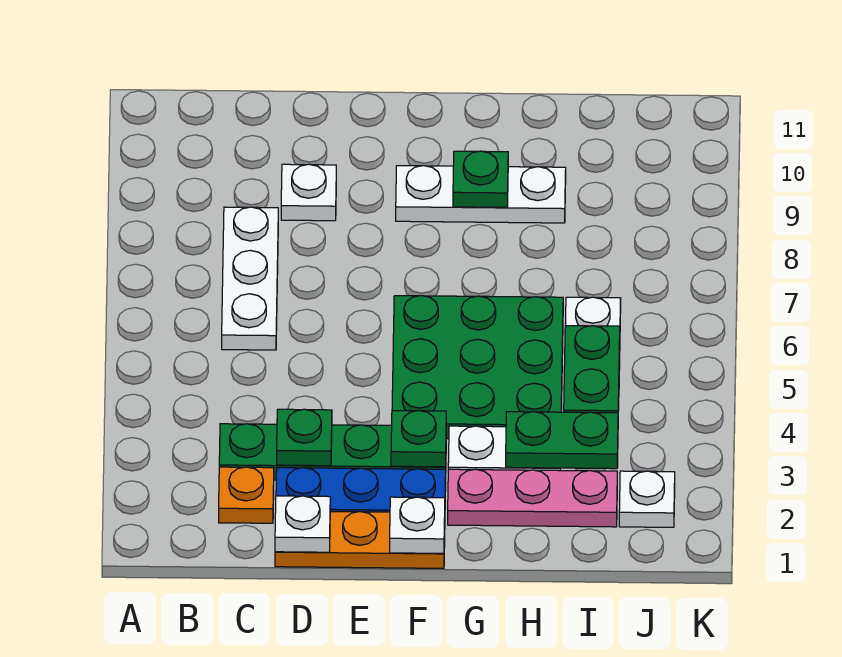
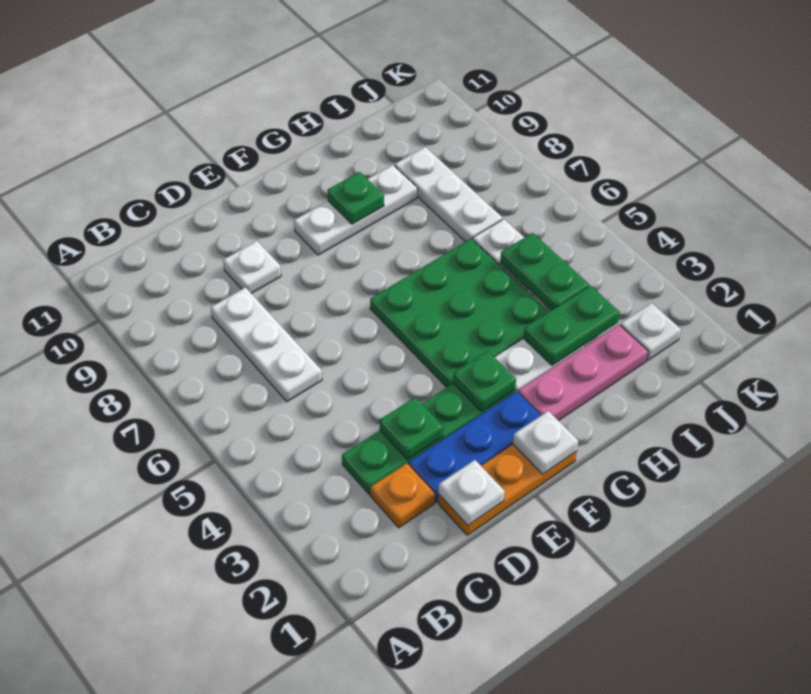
none -> white 1x3 plate [395,147,503,242]

